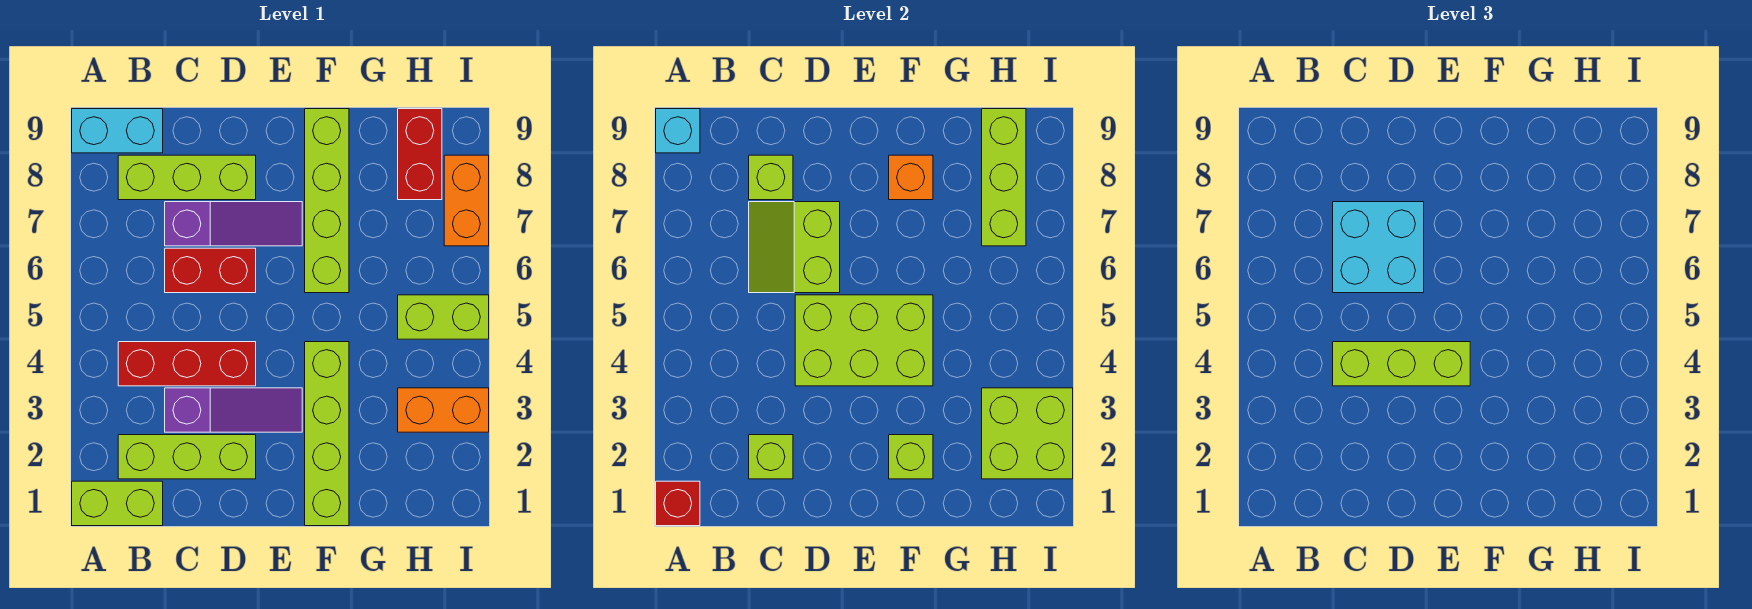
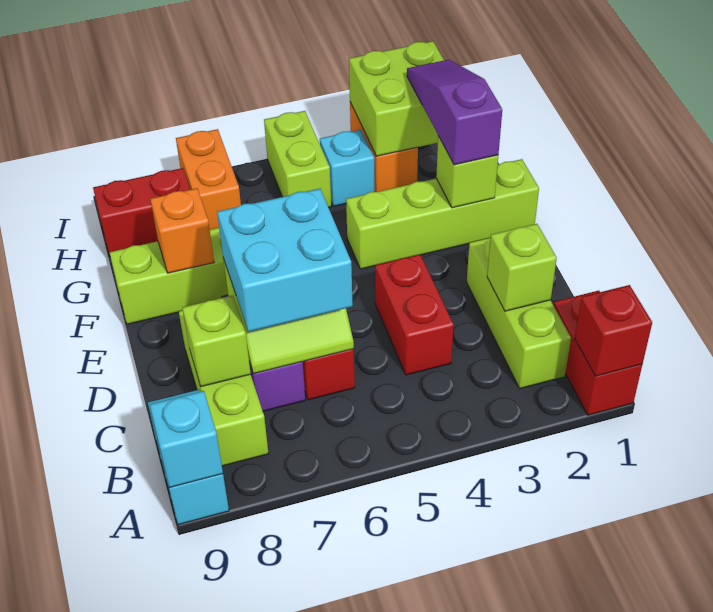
lime 1x2 brick [72,481,163,526] -> red 1x2 brick [553,291,642,415]
red 1x3 brick [118,342,256,386] -> red 1x2 brick [375,255,454,375]
purple 1x3 slope [165,388,302,432] -> purple 1x3 slope moved to [407,60,502,165]
lime 1x3 brick [1333,342,1470,386] -> none
lime 2x3 brick [795,295,933,386] -> none
none -> cyan 1x1 brick [320,130,374,206]
lime 1x3 brick [982,109,1026,246] -> none
orange 1x2 brick [444,155,489,246] -> orange 1x2 brick turned to [176,129,241,229]

